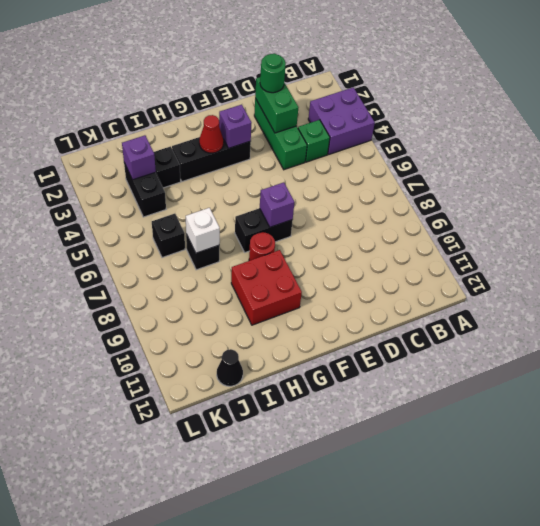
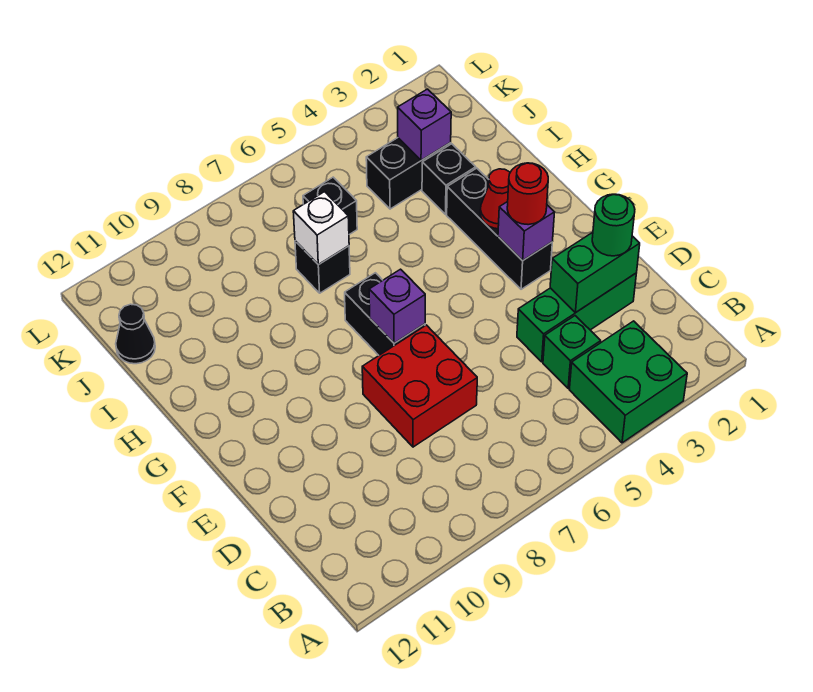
purple 2x2 brick [308,88,375,154] -> green 2x2 brick [569,321,687,443]
red 1x1 round brick [249,232,275,261] -> red 1x1 round brick moved to [507,163,548,225]
red 2x2 brick [231,250,302,325] -> red 2x2 brick moved to [362,325,477,447]

